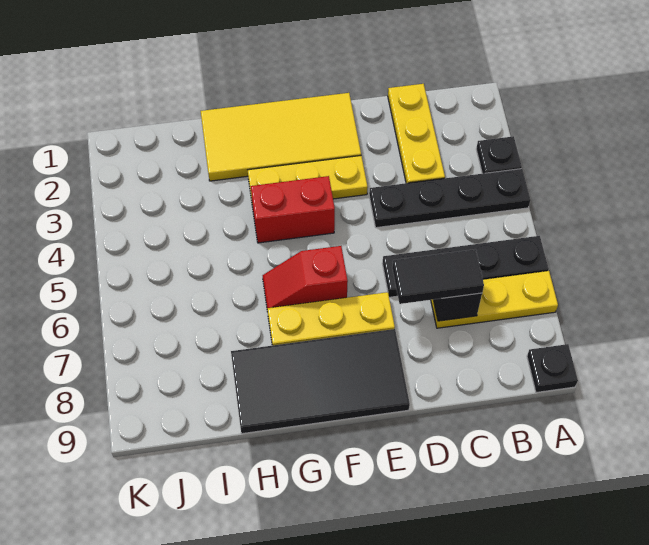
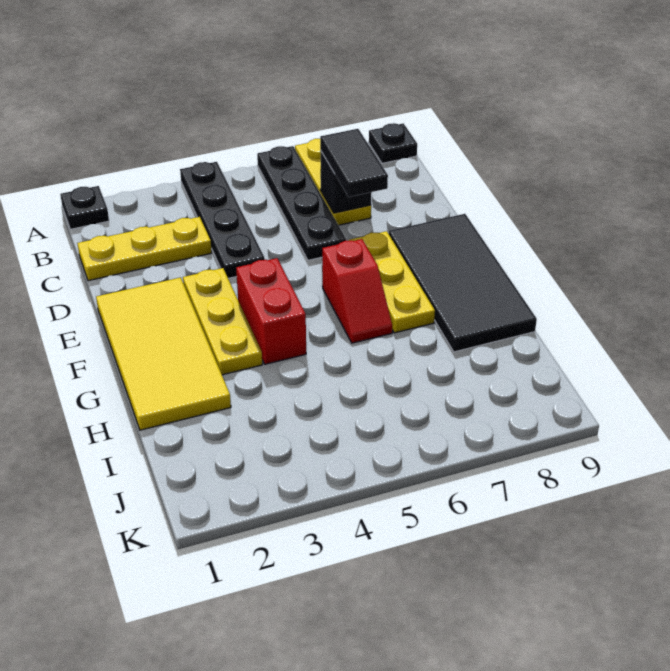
black 1x1 plate [476,136,522,174] -> black 1x1 plate moved to [60,186,109,229]

